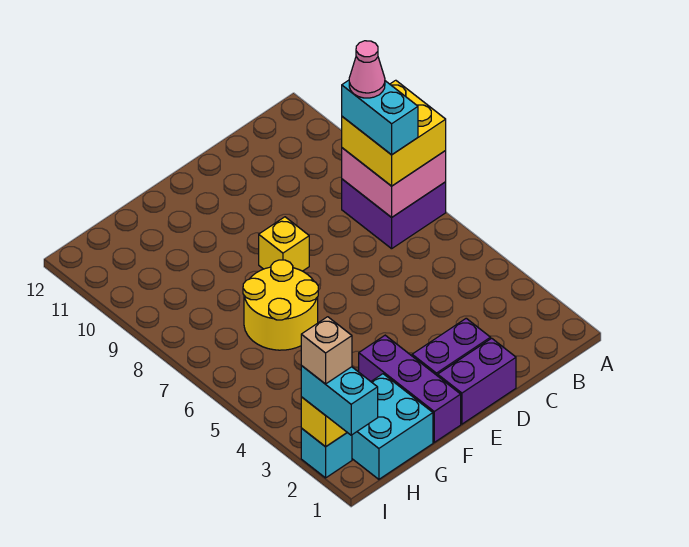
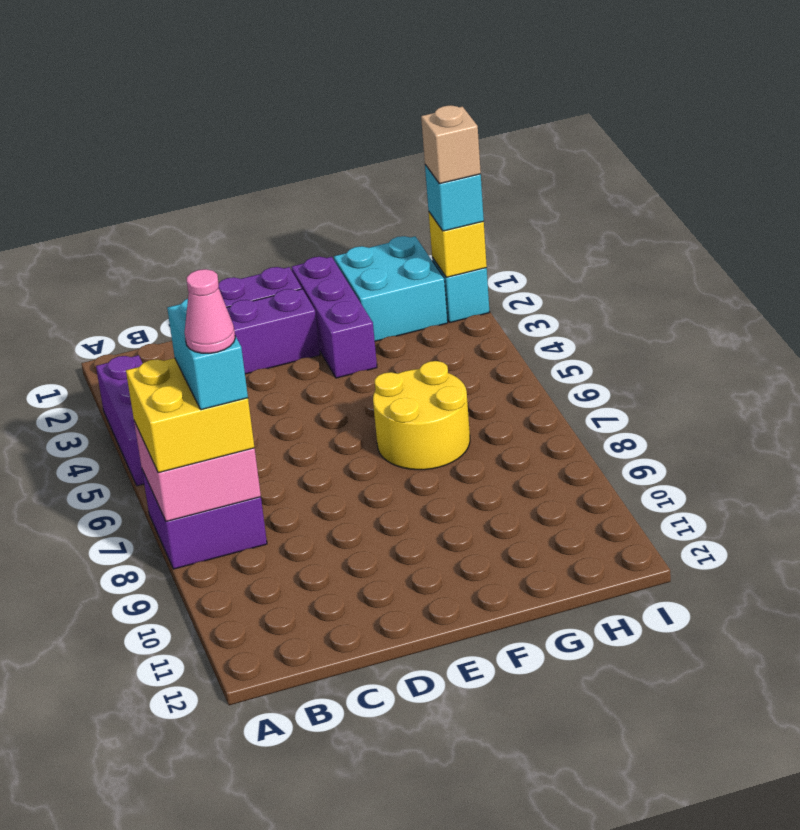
none -> purple 1x3 brick [96,355,144,486]
yellow 1x1 brick [259,217,309,271] -> none
cyan 1x2 brick [301,366,378,435] -> cyan 1x1 brick [425,165,484,231]

